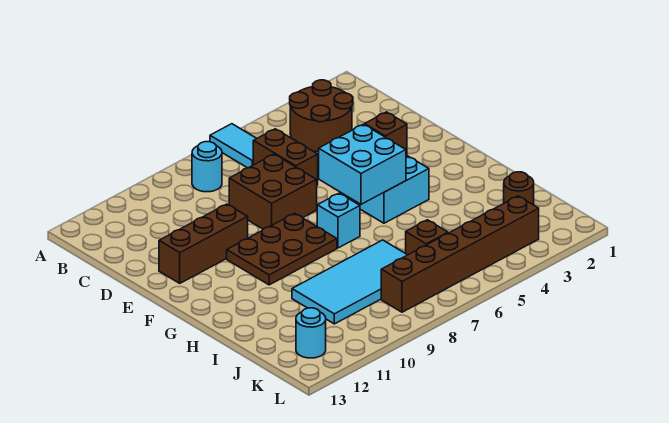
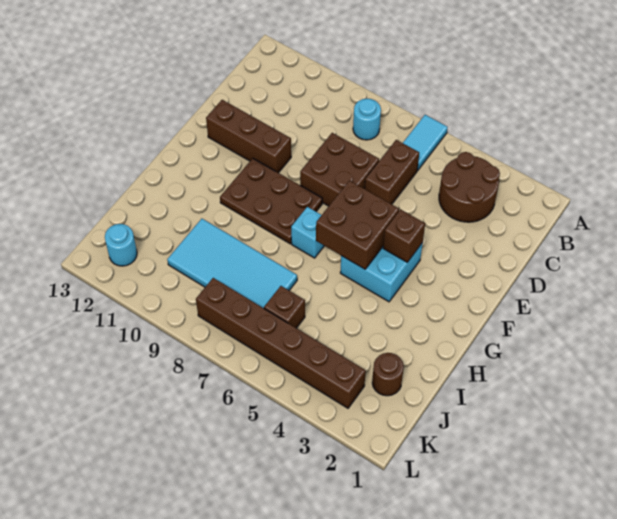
cyan 2x2 brick [319,124,406,204] -> brown 2x2 brick [316,181,399,269]

